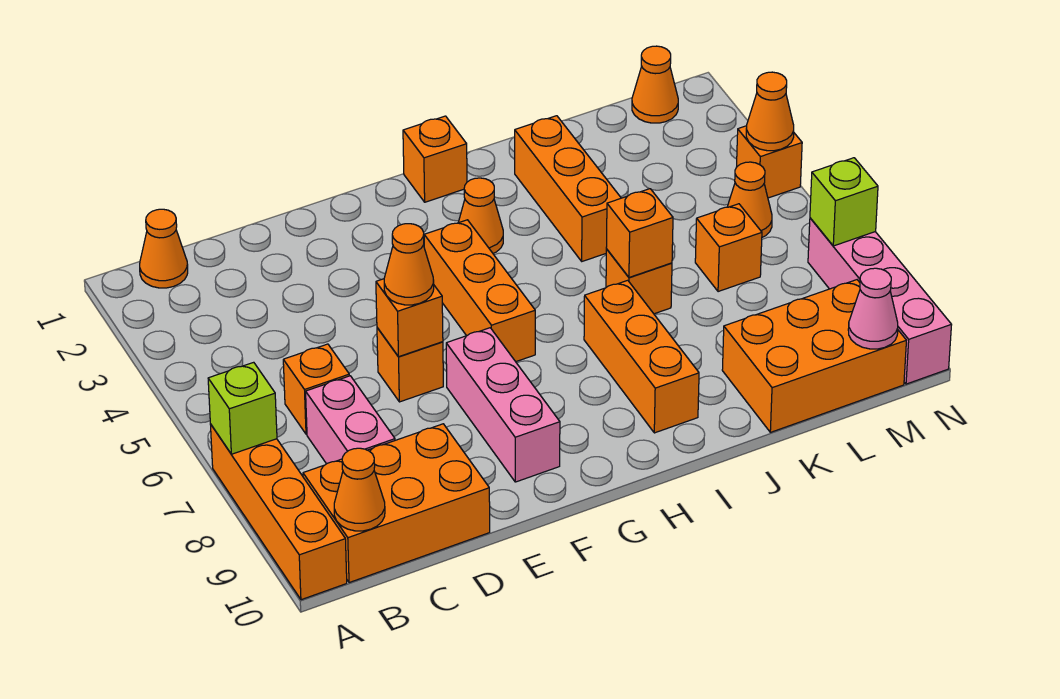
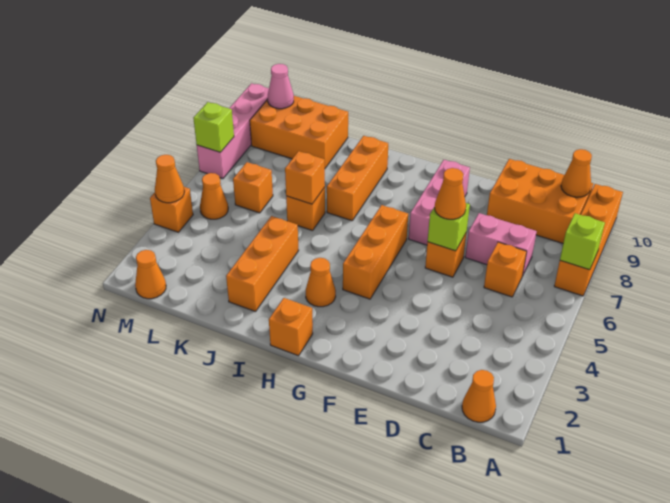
pink 1x2 brick [306,376,395,464] -> pink 1x2 brick turned to [465,213,537,274]
orange 1x1 brick [376,279,443,357] -> lime 1x1 brick [428,203,470,251]

